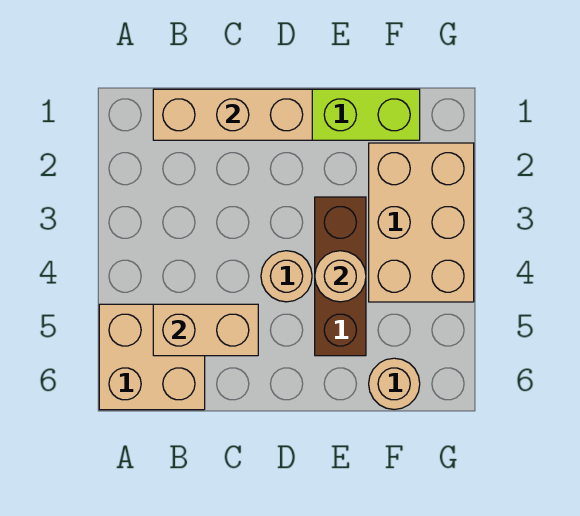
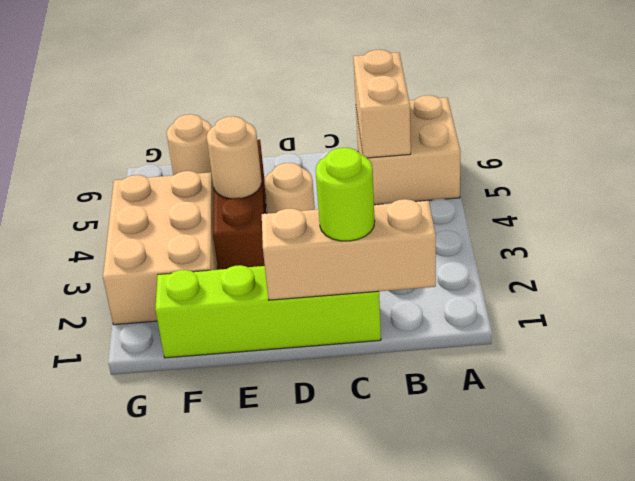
tan 1x2 brick [153,304,258,356] -> tan 1x2 brick turned to [353,50,411,158]
none -> lime 1x1 round brick [316,148,375,241]

